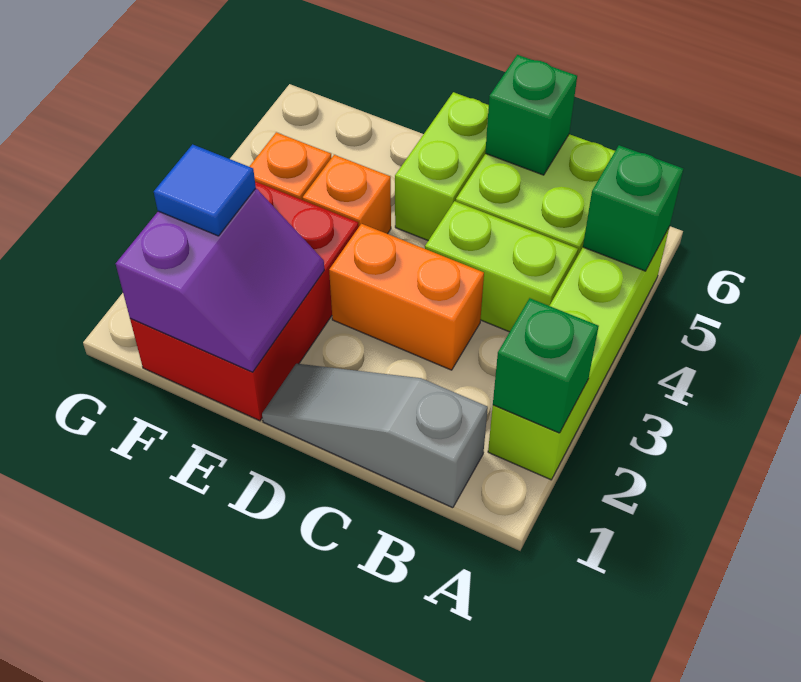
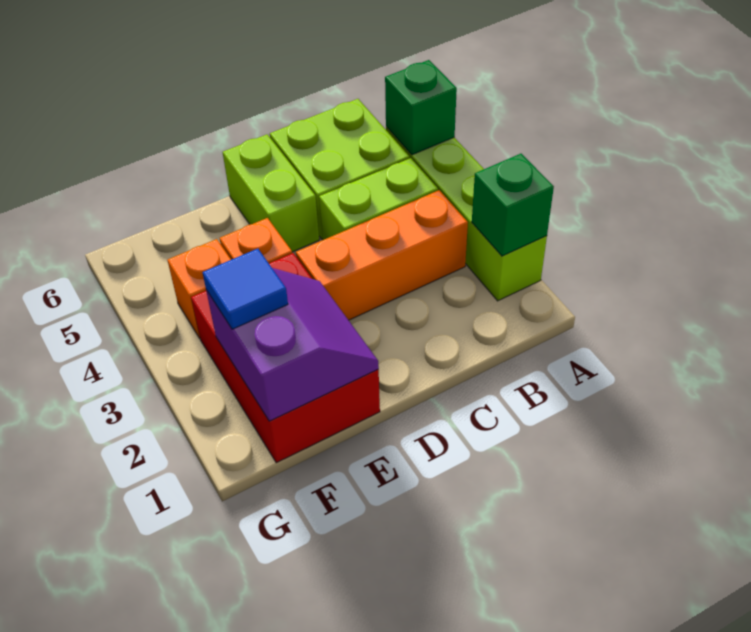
grey 1x3 slope [262,364,488,508] -> none
orange 1x2 brick [329,224,484,370] -> orange 1x3 brick [296,190,468,320]
green 1x1 brick [485,55,577,175] -> none

